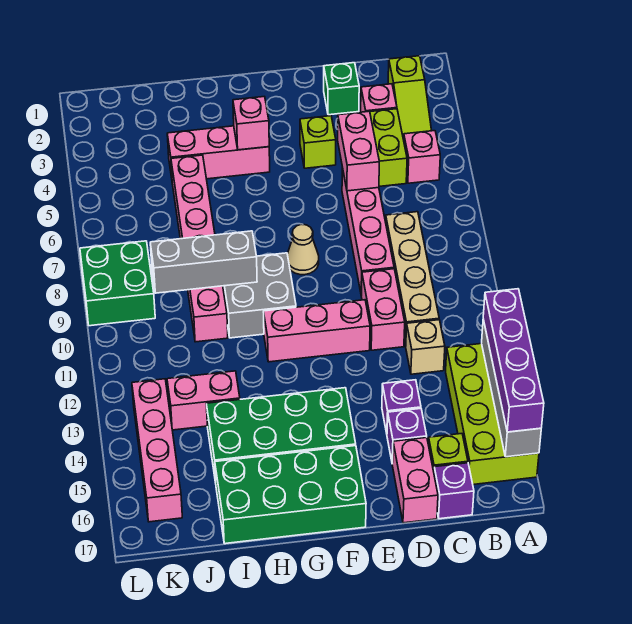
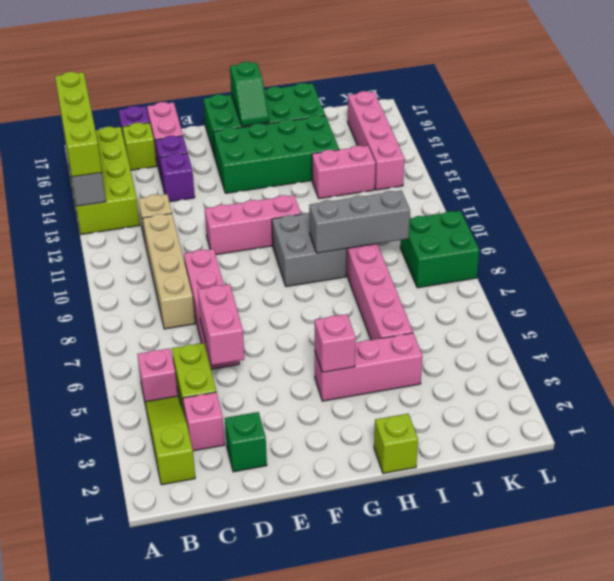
purple 1x4 brick [483,289,544,432] -> lime 1x4 brick [55,72,102,177]
pink 1x2 brick [361,269,405,350] -> none
lime 1x1 brick [300,116,336,168] -> lime 1x1 brick moved to [374,414,418,473]
tan 1x1 cone [287,224,319,275] -> none
none -> green 1x2 slope [230,62,269,126]

